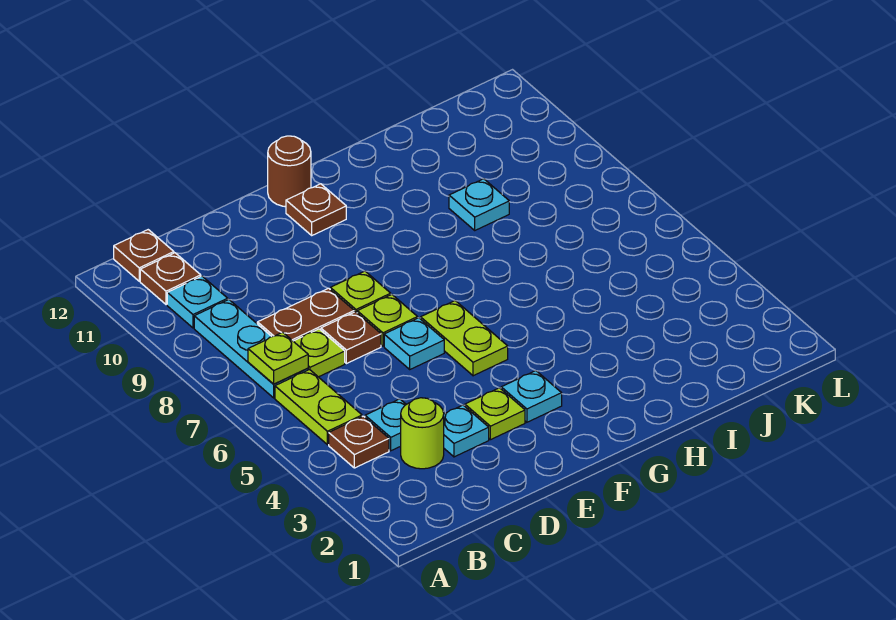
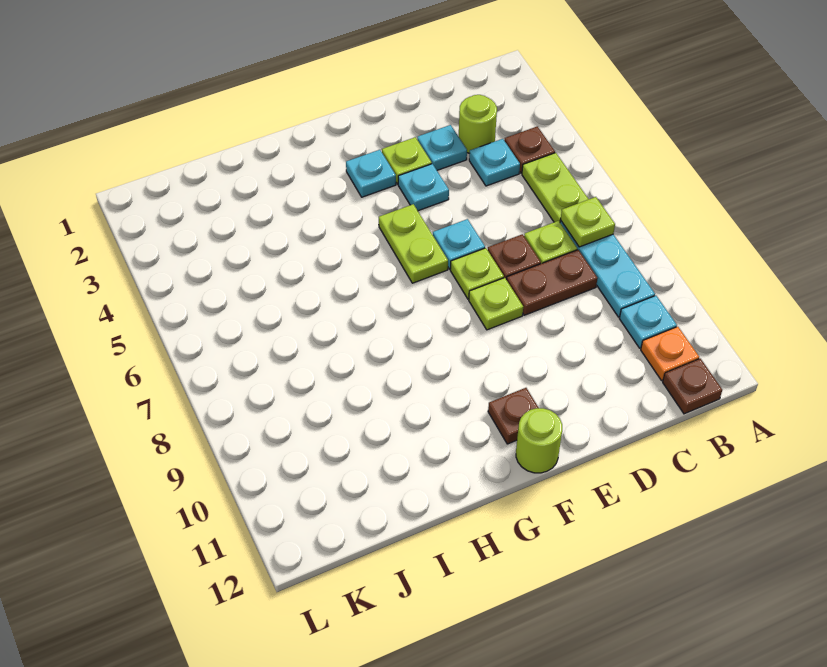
brown 1x1 plate [140,253,201,305] -> orange 1x1 plate [641,327,699,380]
brown 1x1 round brick [268,136,311,207] -> lime 1x1 round brick [516,408,562,473]
cyan 1x1 plate [449,179,509,230] -> cyan 1x1 plate moved to [398,164,449,211]

